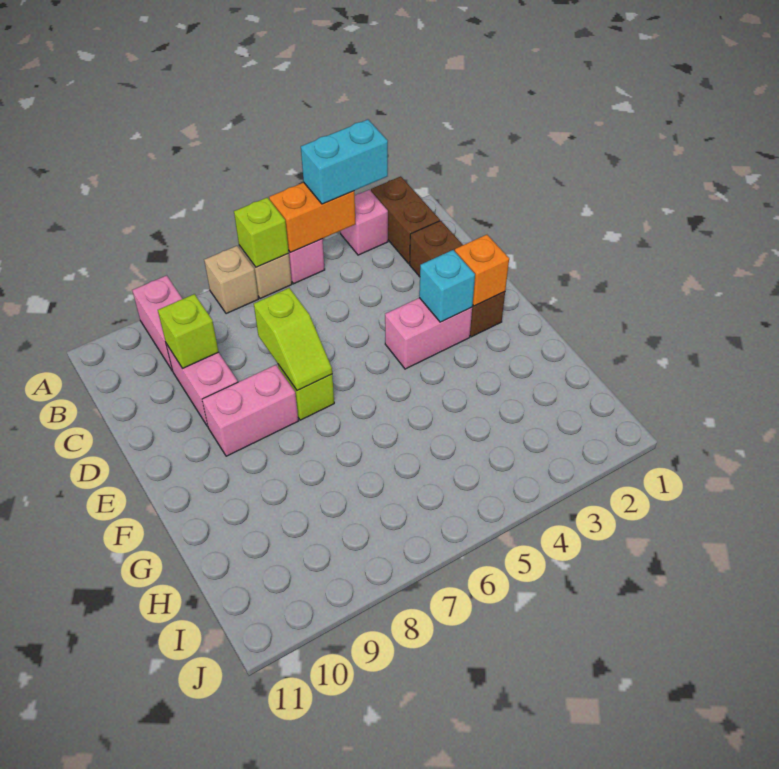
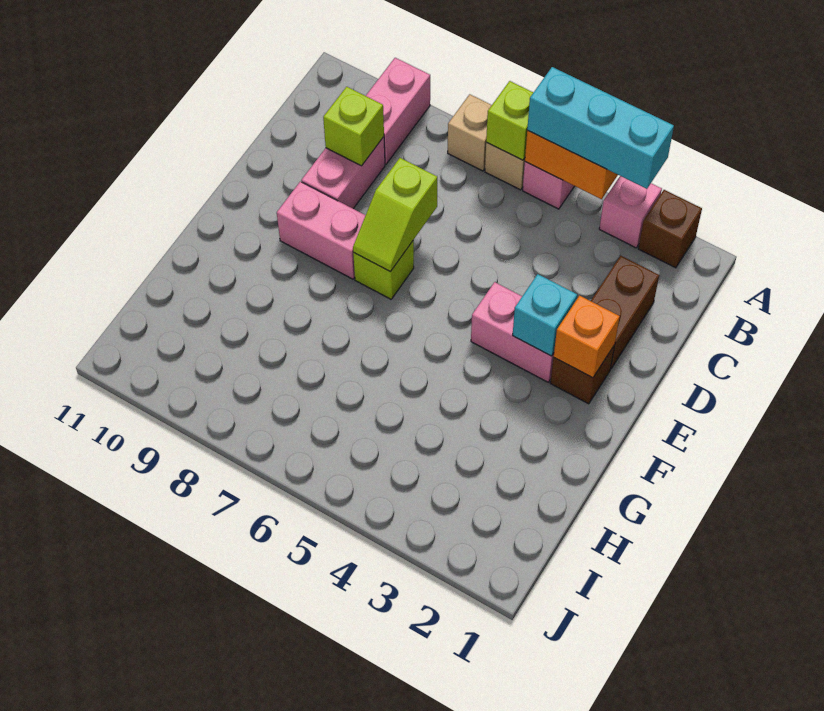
brown 1x2 brick [371,176,440,264] -> brown 1x1 brick [638,190,702,268]
cyan 1x2 brick [301,120,388,204] -> cyan 1x3 brick [527,67,674,189]

